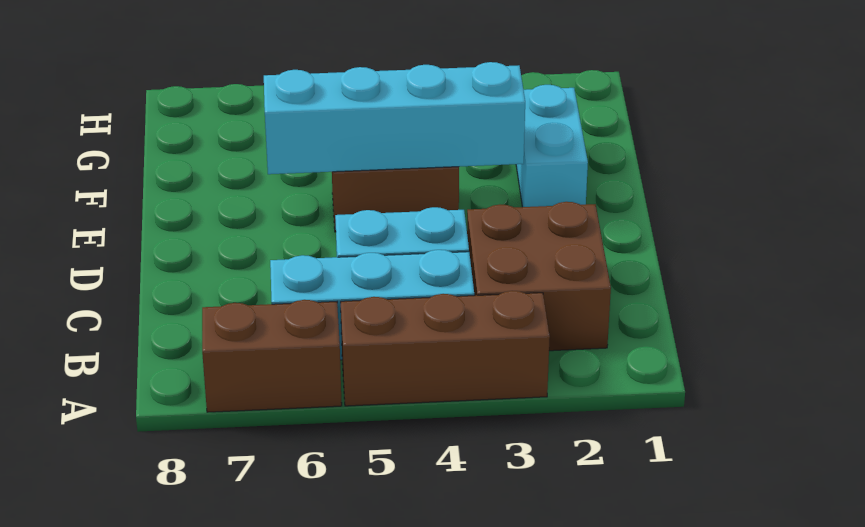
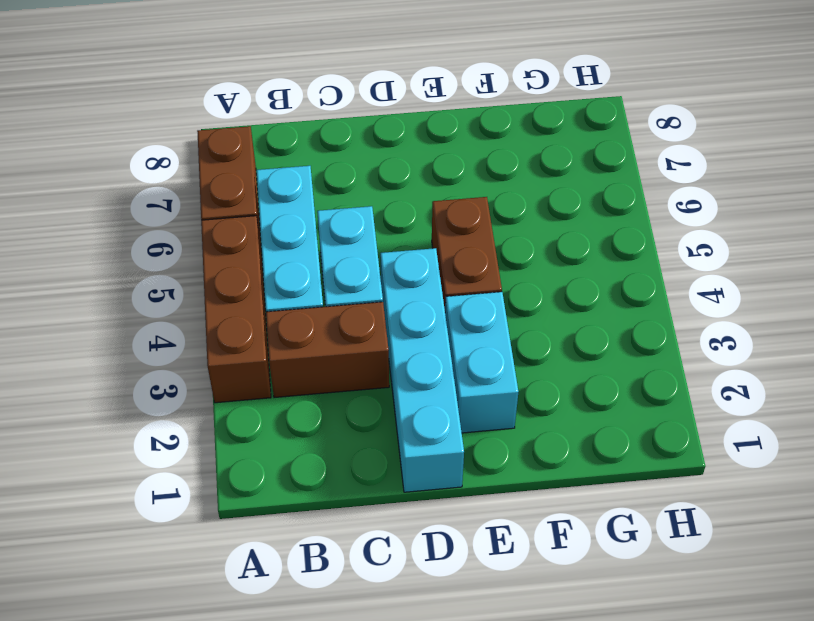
brown 2x2 brick [467,202,611,351] -> brown 1x2 brick [266,302,389,398]
cyan 1x2 brick [516,85,588,207] -> cyan 1x2 brick turned to [445,292,518,433]
cyan 1x4 brick [264,62,525,174] -> cyan 1x4 brick moved to [380,248,464,492]

